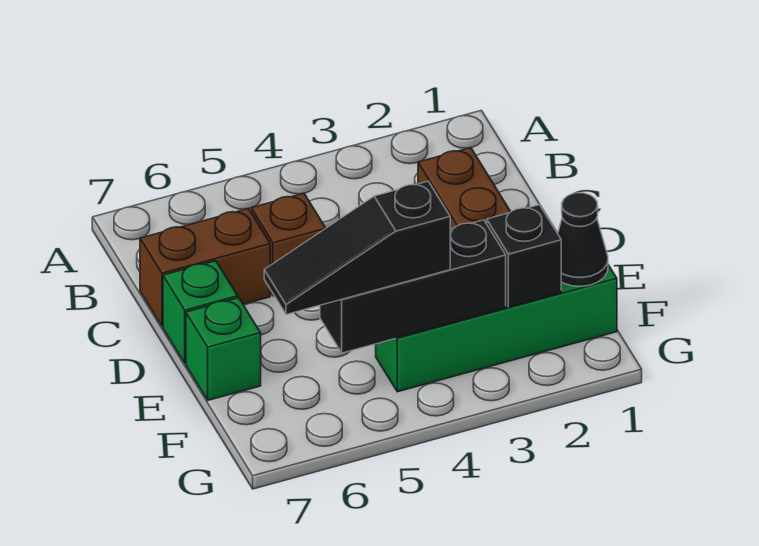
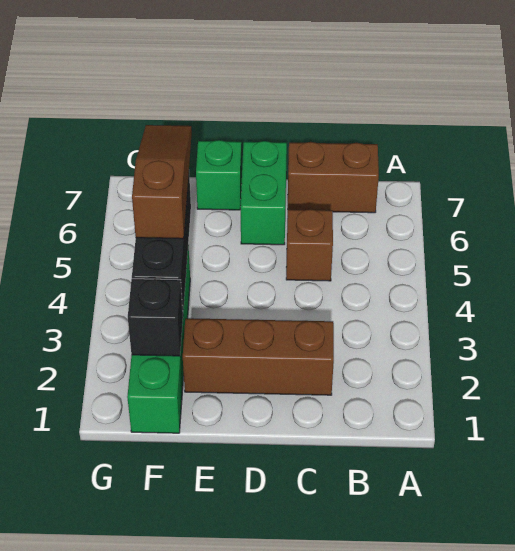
brown 1x2 brick [140,208,270,326] -> brown 1x2 brick turned to [288,142,379,213]
green 1x1 brick [163,261,238,363] -> green 1x2 brick [240,141,287,245]
black 1x1 cone [558,193,608,286] -> none
black 1x3 slope [264,181,450,315] -> brown 1x3 slope [132,125,192,239]

